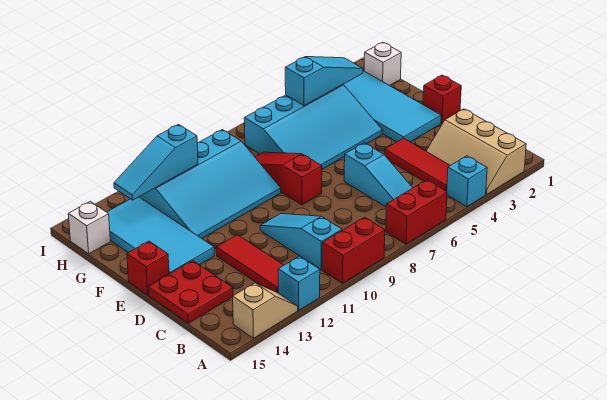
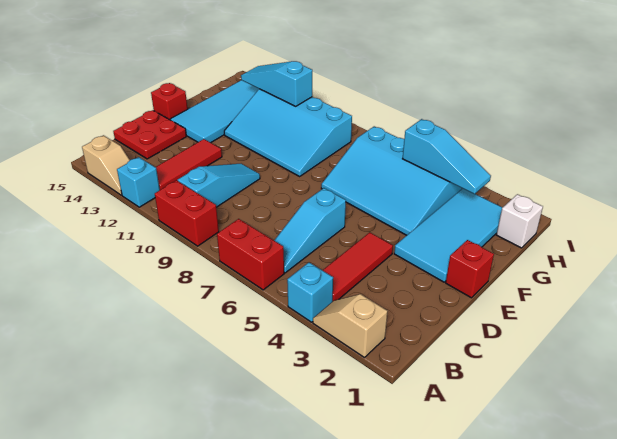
tan 2x3 slope [426,109,526,194] -> tan 1x2 slope [313,294,388,357]
red 1x3 slope [255,152,322,205] -> none
white 1x1 brick [68,201,110,254] -> none

